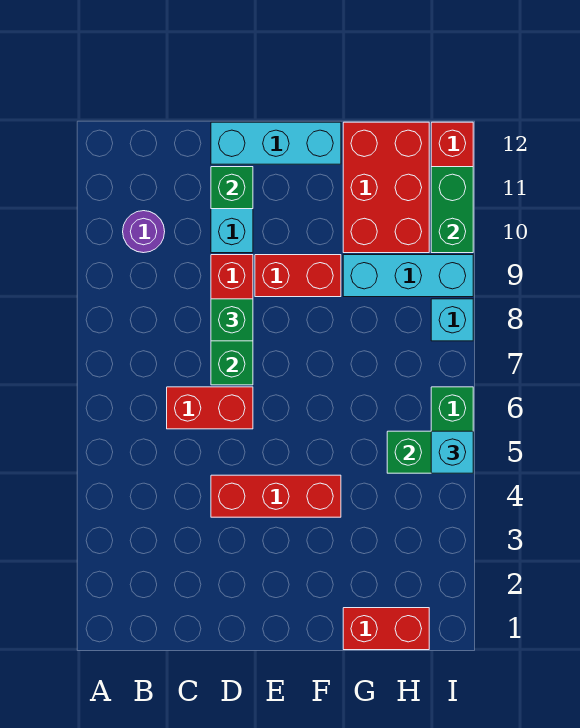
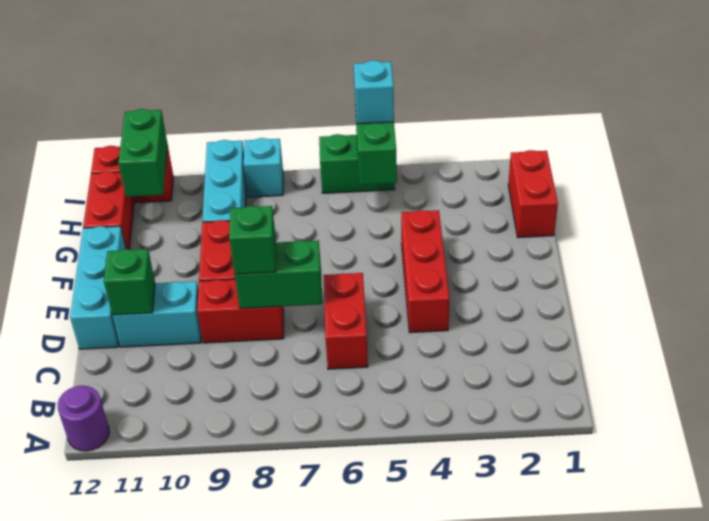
purple 1x1 round brick [123,211,165,253] -> purple 1x1 round brick moved to [58,386,109,451]
red 2x3 brick [343,122,429,253] -> red 1x2 brick [83,171,134,250]
green 1x2 brick [431,167,473,253] -> green 1x2 brick turned to [118,109,168,197]

